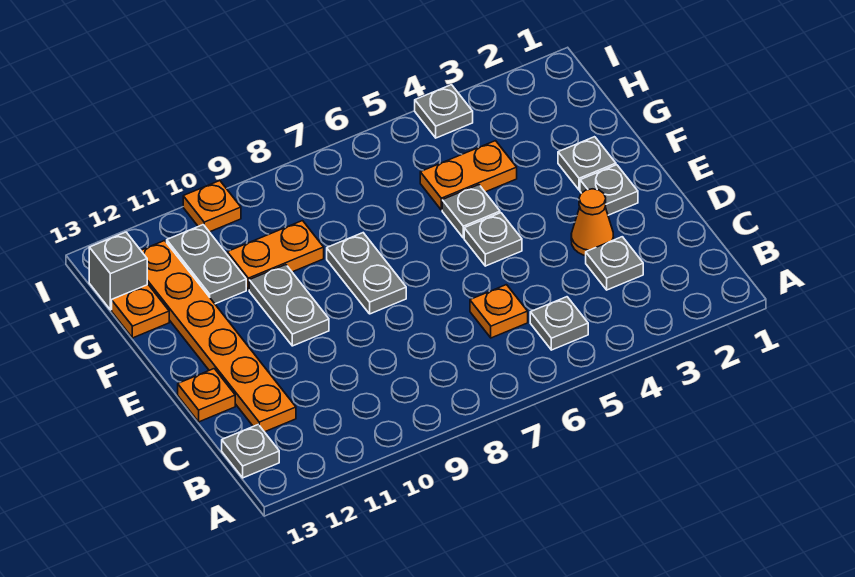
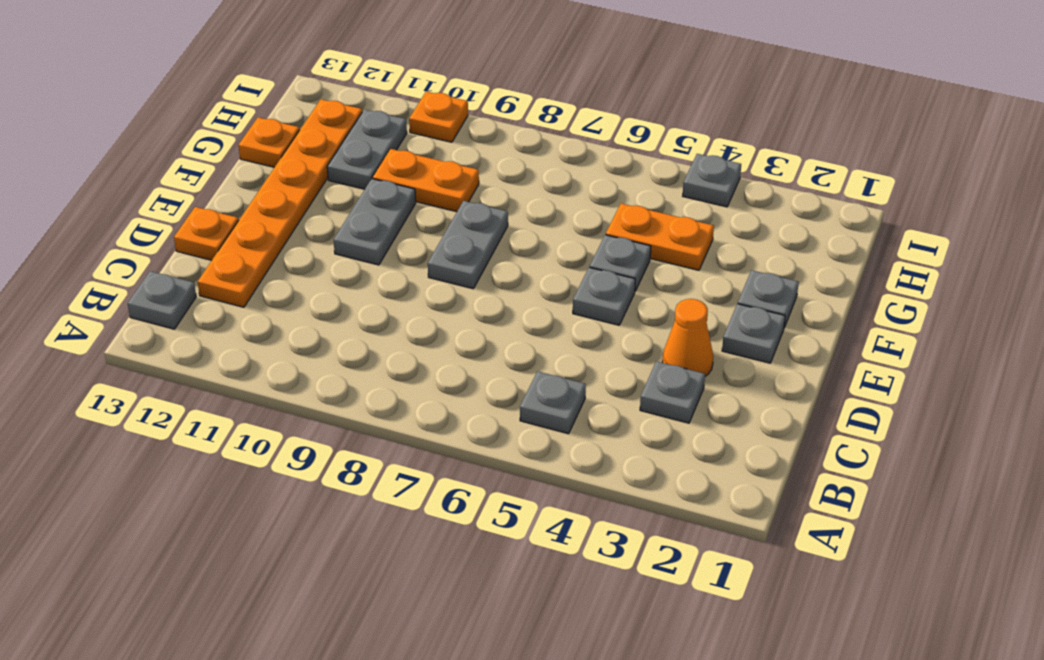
orange 1x1 plate [470,285,528,338] -> none
grey 1x1 brick [89,232,147,310] -> none

